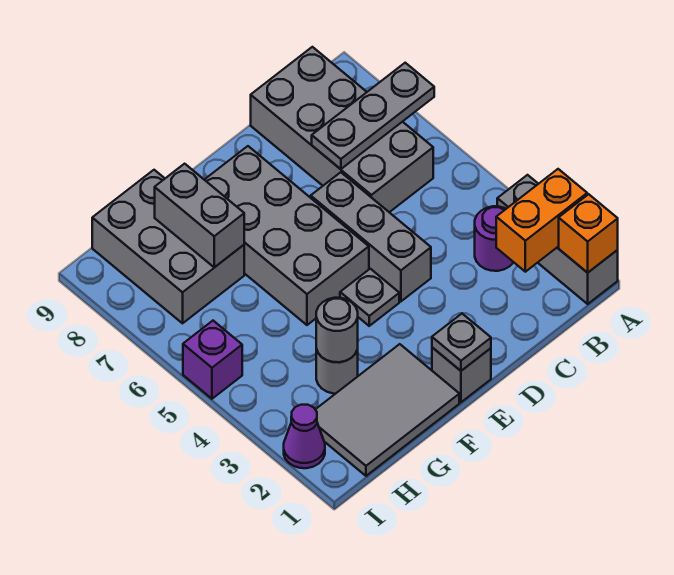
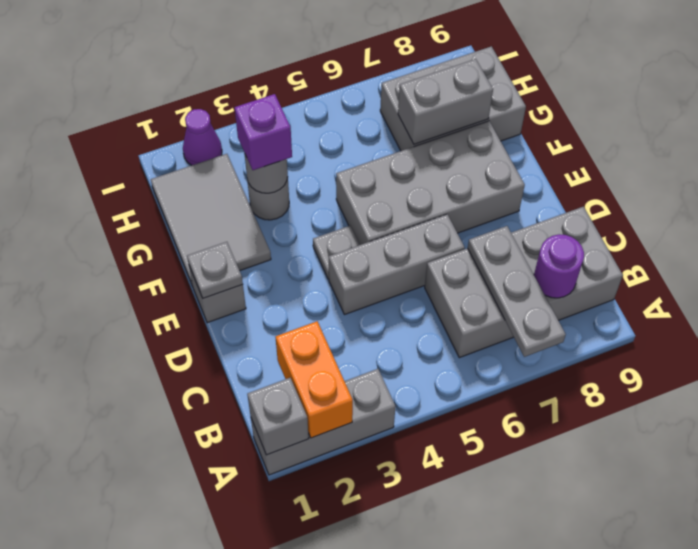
orange 1x1 brick [559,194,618,273] -> grey 1x1 brick [247,378,309,455]
purple 1x1 round brick [475,206,514,271] -> purple 1x1 round brick moved to [534,234,584,298]
purple 1x1 brick [183,321,242,399] -> purple 1x1 brick moved to [235,94,292,170]

